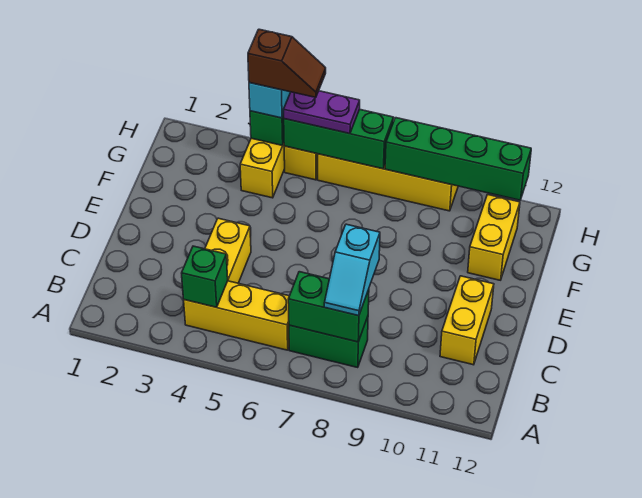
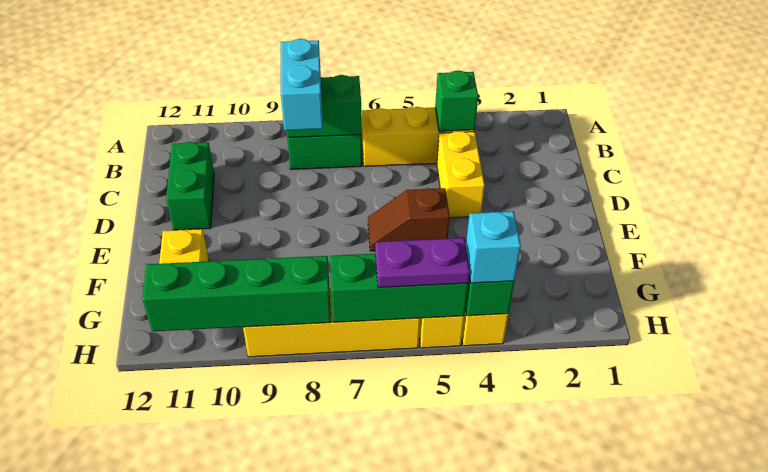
cyan 1x2 slope [324,224,380,316] -> cyan 1x2 brick [281,39,323,130]
yellow 1x2 brick [440,276,494,365] -> green 1x2 brick [166,142,214,230]
brown 1x2 slope [248,29,326,97] -> brown 1x2 slope moved to [368,188,450,251]

